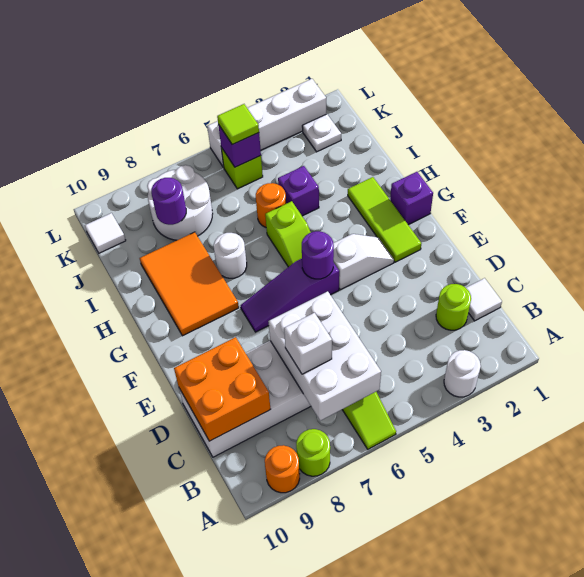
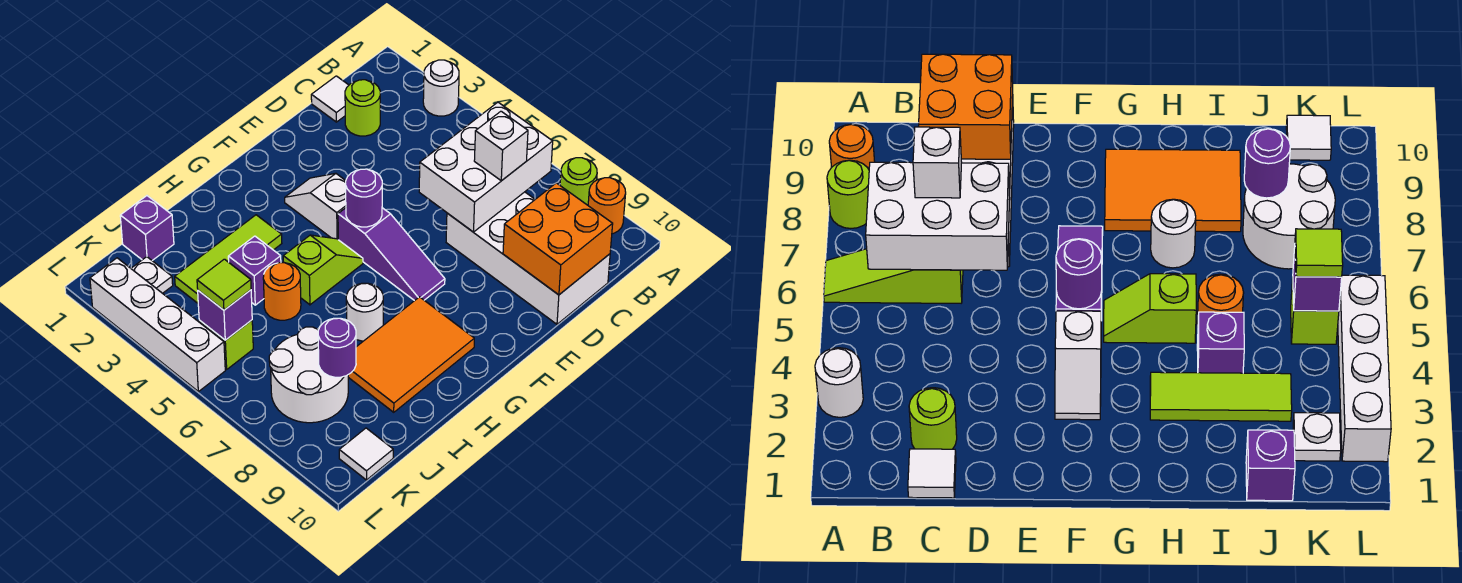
lime 1x3 tile [348,177,421,262] -> lime 1x3 tile moved to [175,215,282,303]
purple 1x1 brick [390,172,433,225] -> purple 1x1 brick moved to [120,196,174,260]

